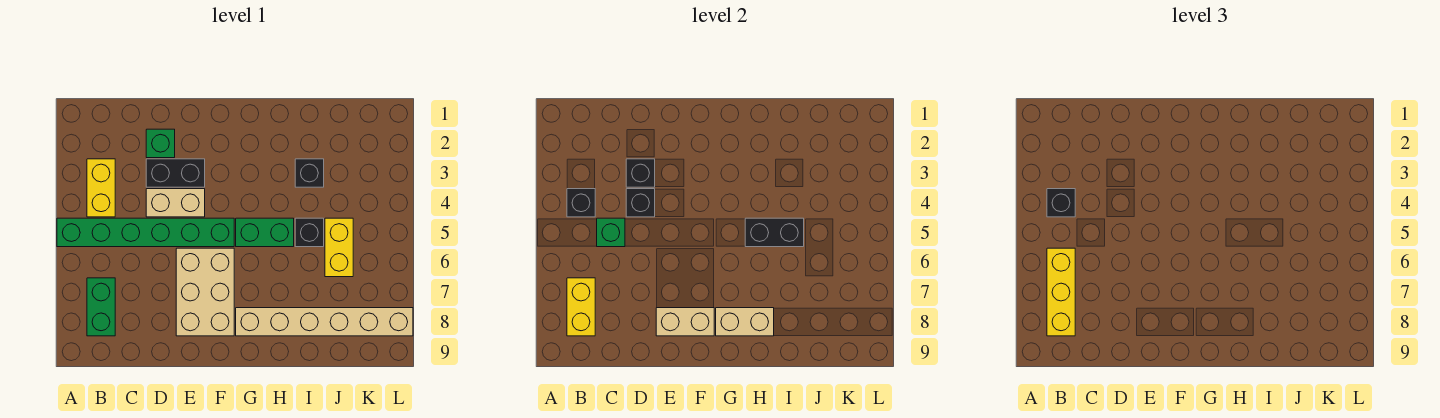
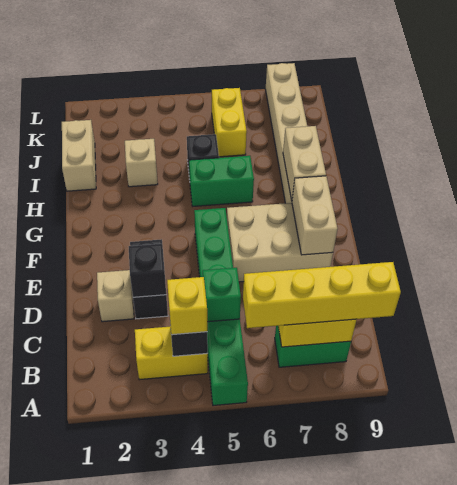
black 1x1 brick [1047,189,1075,217] -> yellow 1x1 brick [167,277,207,335]
yellow 1x3 brick [1047,248,1075,336] -> yellow 1x4 brick [243,262,401,328]
green 1x1 brick [146,129,175,158] -> tan 1x1 brick [97,270,134,322]
tan 1x2 brick [146,189,205,217] -> tan 1x2 brick moved to [62,120,96,191]
black 1x1 brick [626,189,655,217] -> none
green 1x2 brick [236,218,294,247] -> green 1x2 brick turned to [189,156,254,206]
black 1x2 brick [745,218,804,247] -> none
black 1x1 brick [295,159,324,187] -> tan 1x1 brick [125,139,158,187]
yellow 1x2 brick [325,218,353,277] -> yellow 1x2 brick turned to [212,88,247,157]

